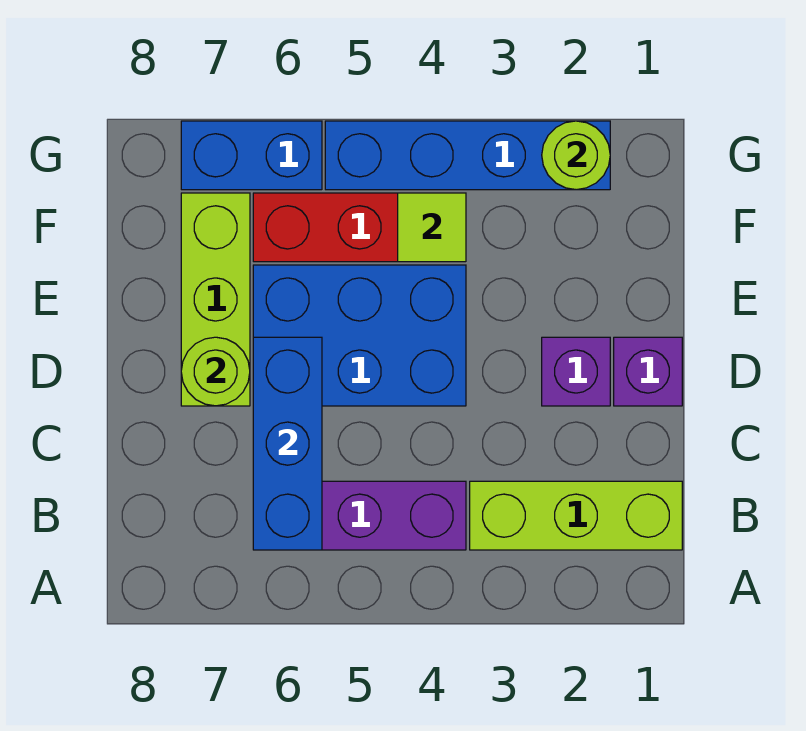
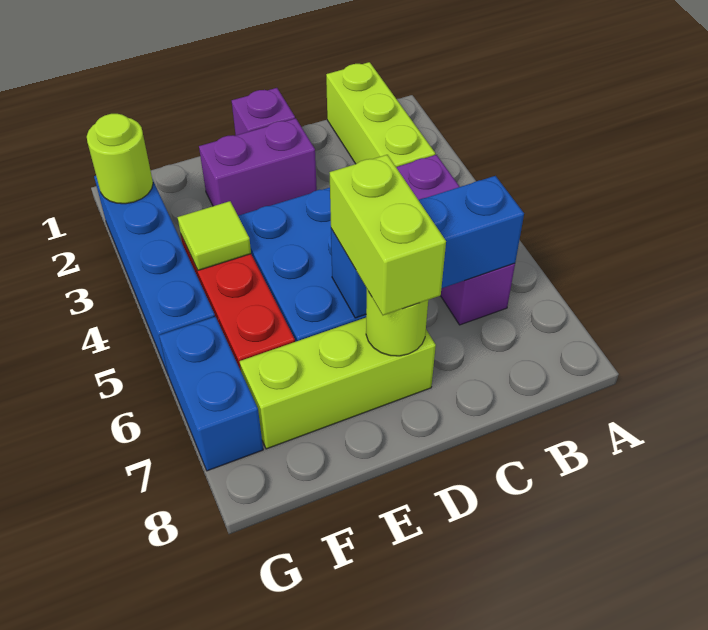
purple 1x1 brick [542,337,610,406] -> purple 1x2 brick [199,118,317,215]
none -> lime 1x2 brick [330,155,446,315]

